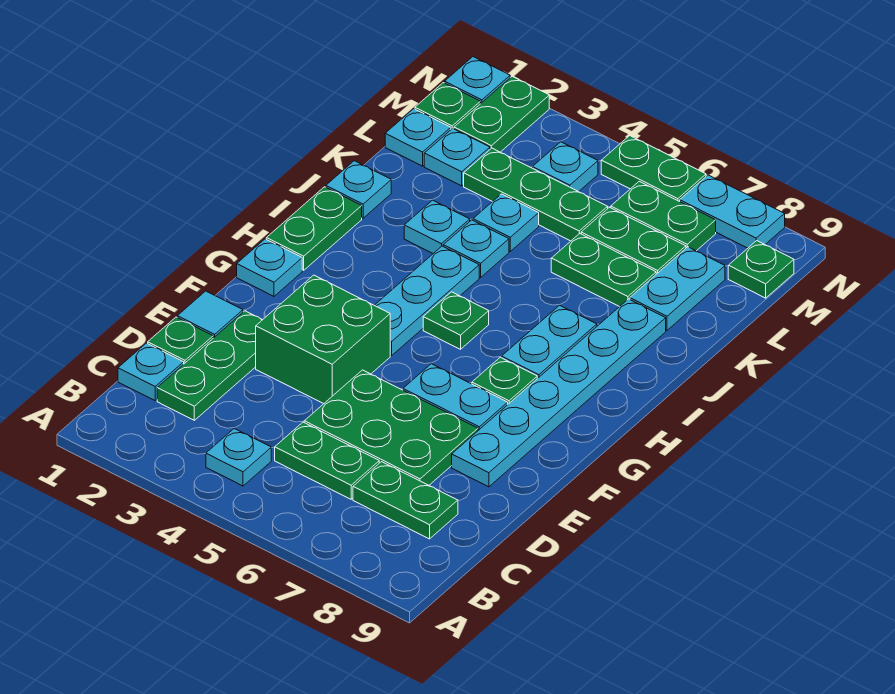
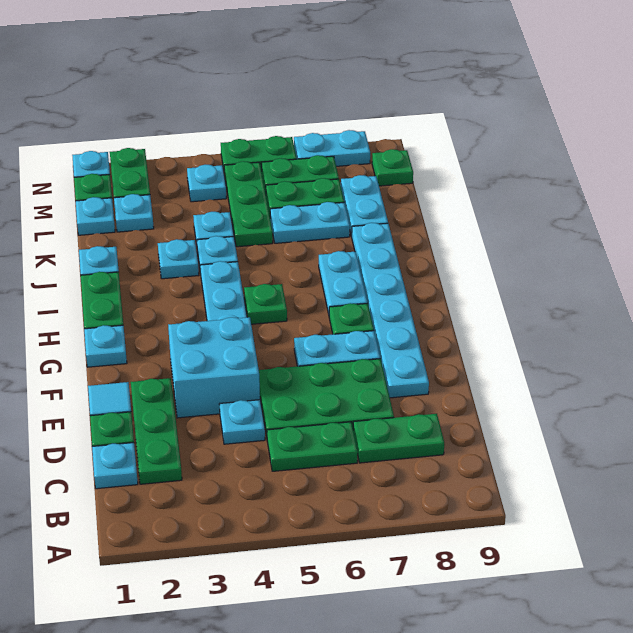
cyan 1x1 plate [206,429,271,486] -> cyan 1x1 plate moved to [220,400,265,444]
green 2x2 brick [256,275,390,404] -> cyan 2x2 brick [168,317,260,418]
green 1x2 plate [551,234,656,307] -> cyan 1x2 plate [270,202,350,243]
green 1x3 plate [464,148,608,241] -> green 1x3 plate turned to [224,161,273,247]

